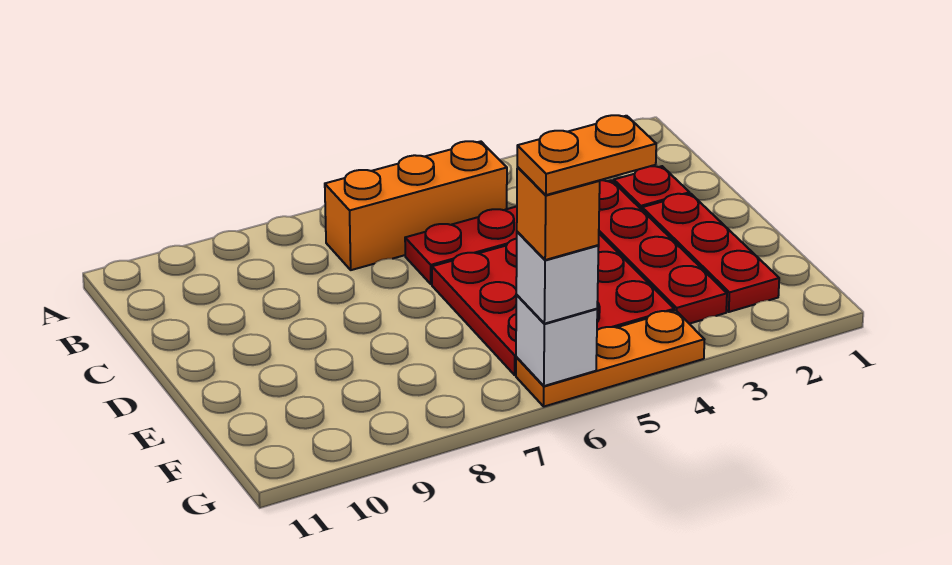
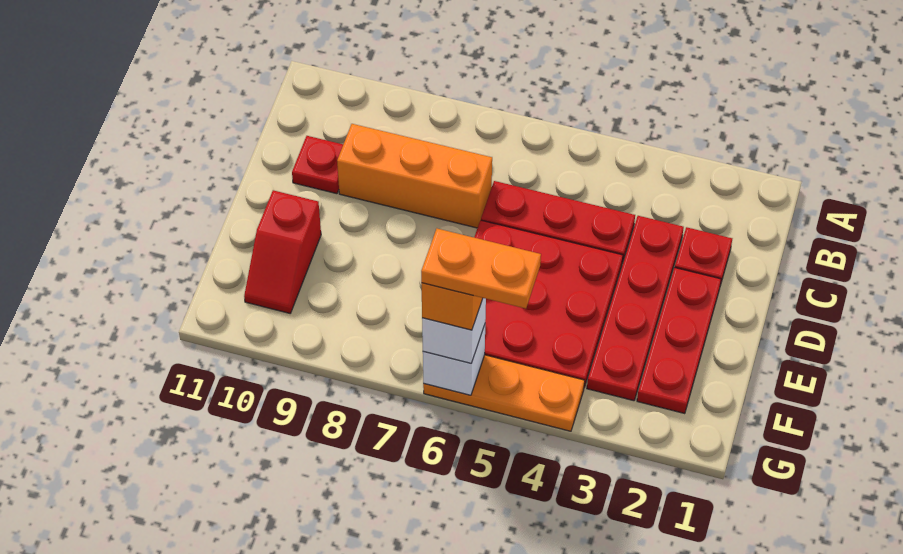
orange 1x3 brick [325,141,507,270] -> orange 1x3 brick moved to [337,124,492,228]
none -> red 1x1 plate [292,136,343,194]
none -> red 1x2 slope [244,190,321,313]

